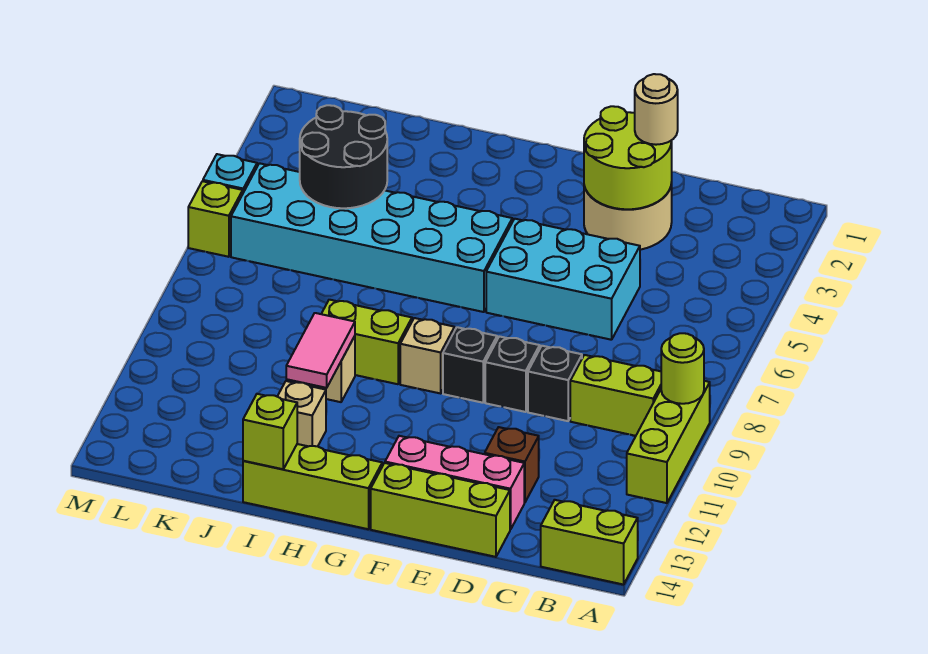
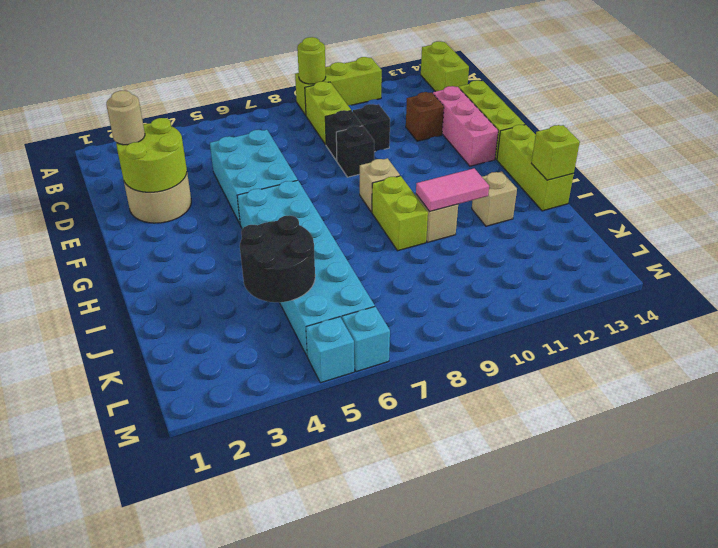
black 1x1 brick [443,327,497,403] -> black 1x1 brick moved to [353,104,390,152]
lime 1x1 brick [188,181,243,257] -> cyan 1x1 brick [342,307,390,372]

